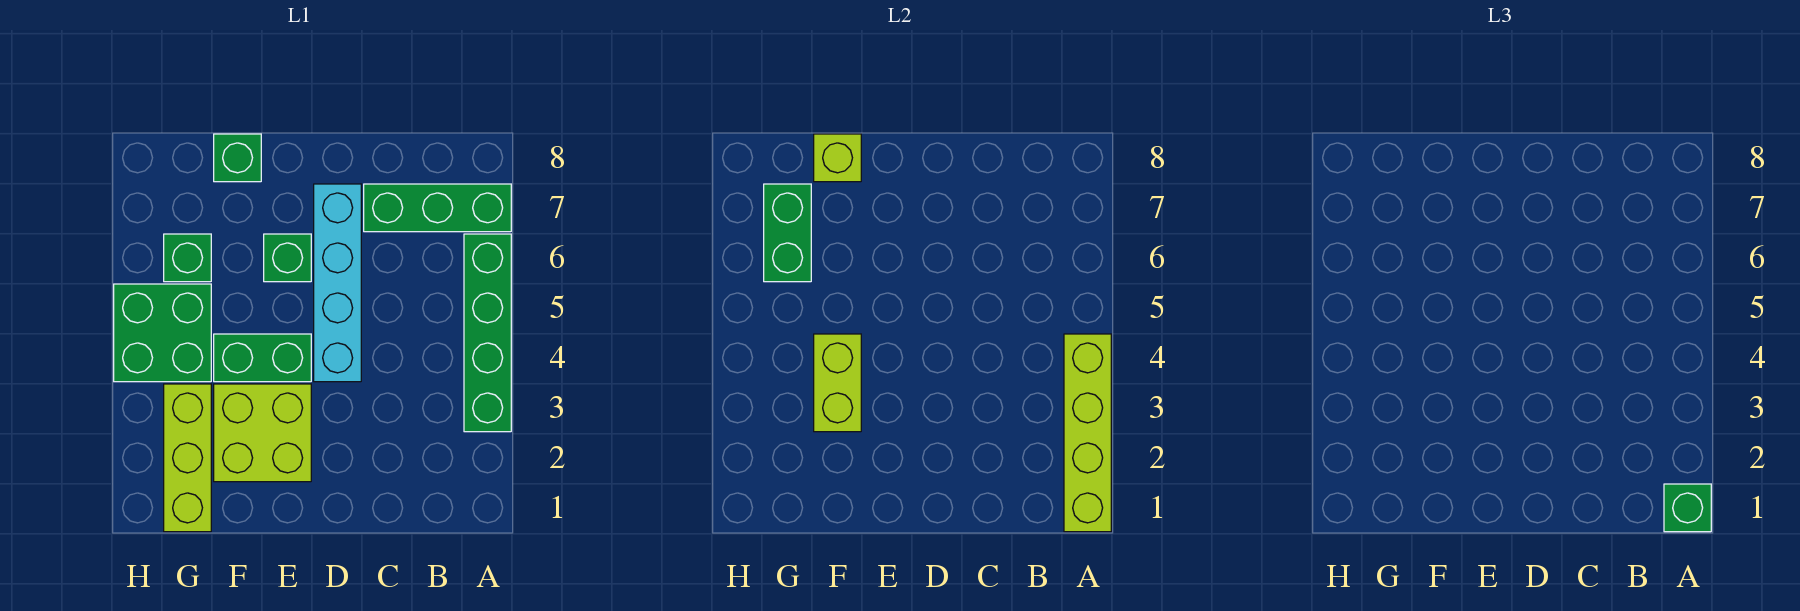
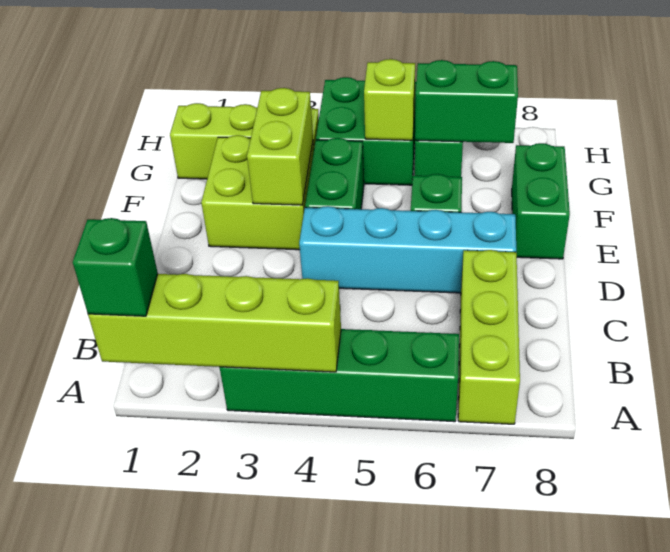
green 1x3 brick [364,184,511,232] -> lime 1x3 brick [458,250,520,424]
lime 1x2 brick [814,334,861,432] -> lime 1x2 brick turned to [247,88,313,205]
green 1x1 brick [214,134,261,182] -> green 1x2 brick [512,143,570,259]
lime 1x1 brick [814,134,861,182] -> lime 1x1 brick moved to [364,59,415,140]

